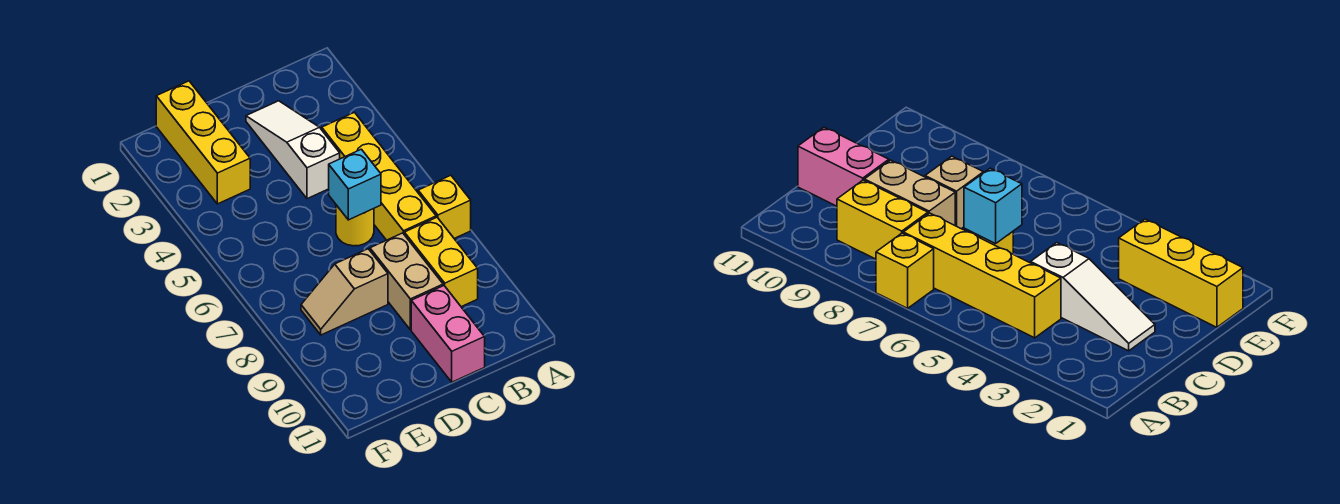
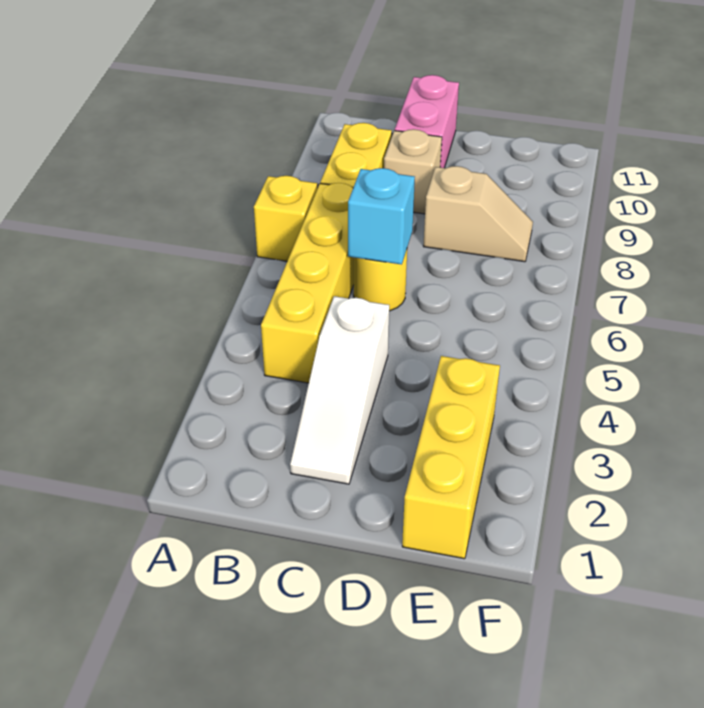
tan 1x2 brick [370,233,443,330] -> tan 1x1 brick [384,129,442,214]

